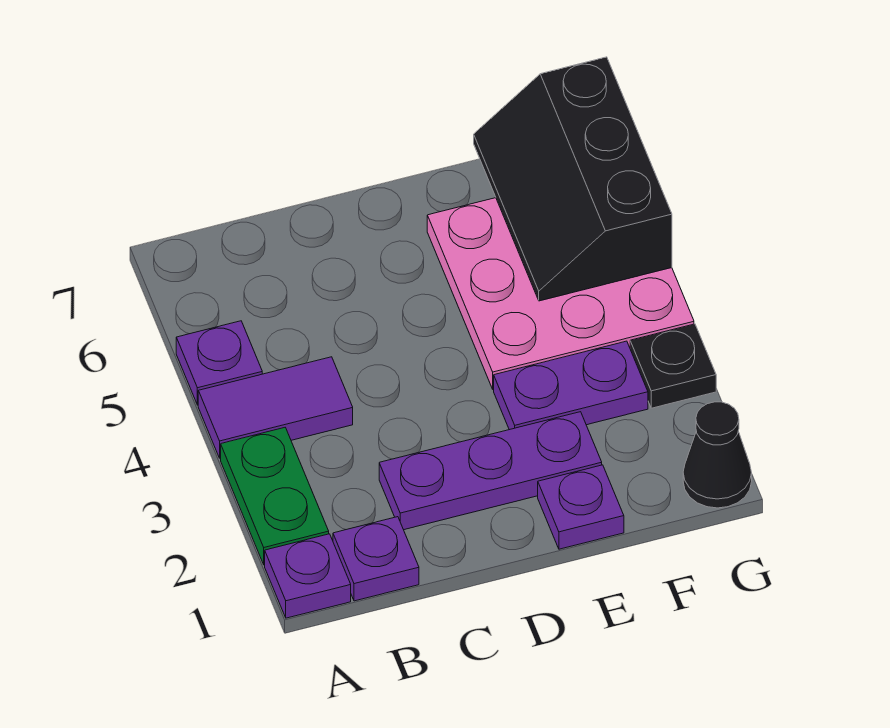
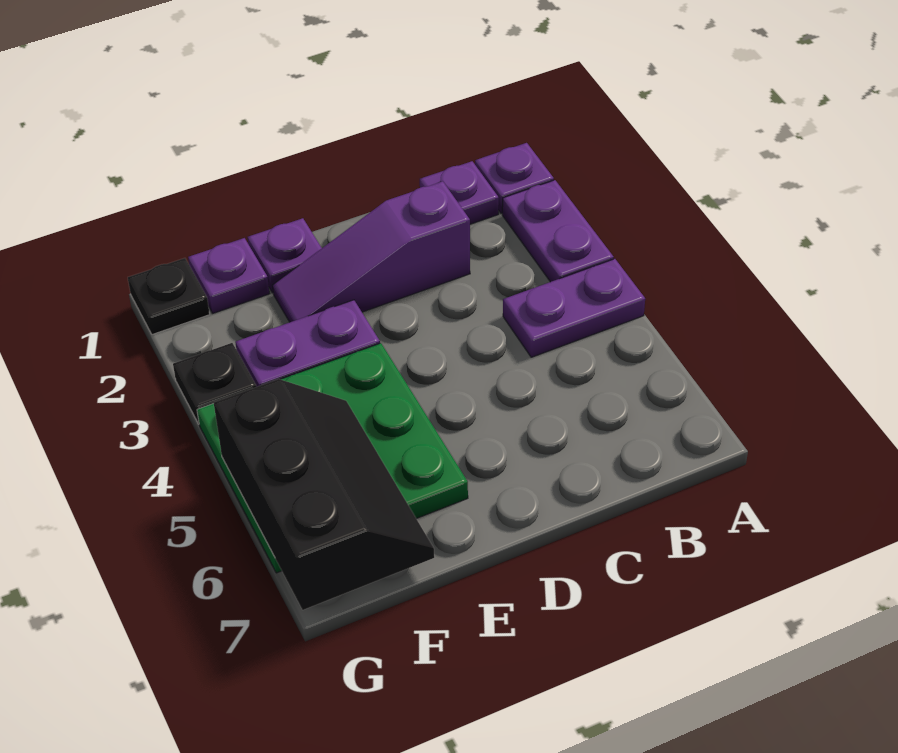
green 1x2 plate [221,428,329,565] -> purple 1x2 plate [502,180,614,282]
purple 1x2 tile [198,357,353,458] -> purple 1x2 plate [503,259,645,357]
purple 1x1 plate [176,321,262,405] -> purple 1x1 plate moved to [188,238,269,313]
purple 1x3 plate [379,412,602,530] -> purple 1x3 slope [273,181,470,322]
pink 3x3 plate [427,198,694,389] -> green 3x3 plate [197,343,468,573]
black 1x1 cone [683,402,752,508] -> black 1x1 plate [128,258,210,335]

